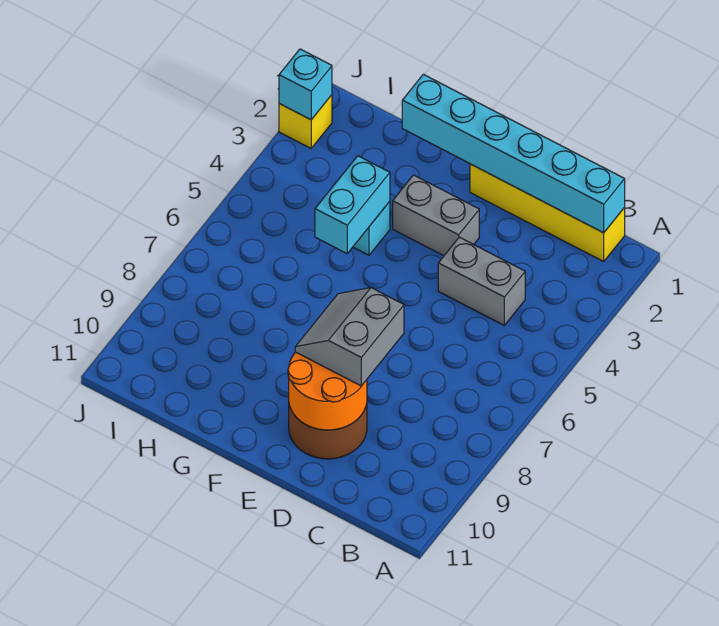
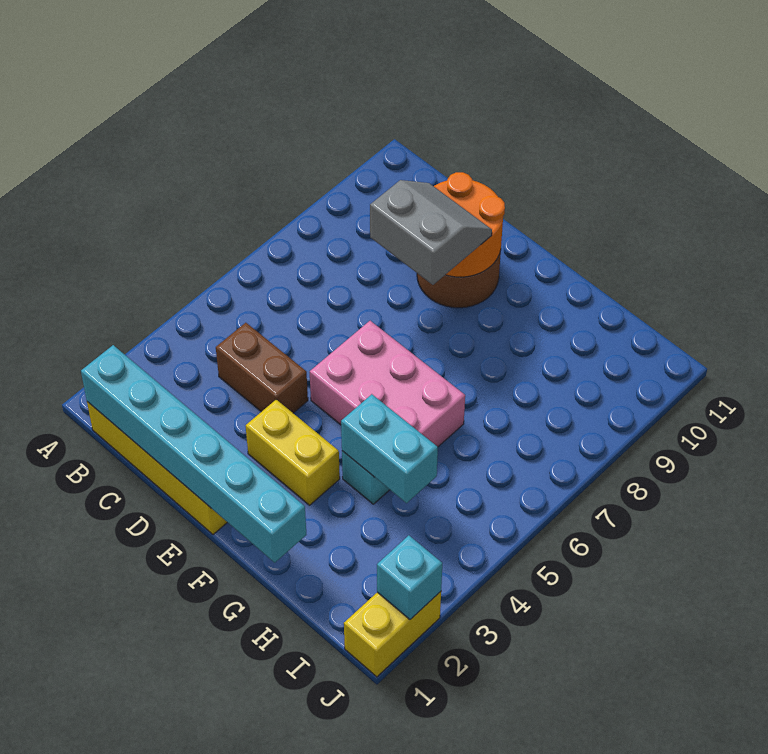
grey 1x2 brick [438,237,525,325] -> brown 1x2 brick [216,323,308,413]
grey 2x2 slope [295,288,404,386] -> grey 2x2 slope turned to [370,180,492,285]
grey 1x2 brick [393,175,479,256] -> yellow 1x2 brick [246,400,340,505]
none -> pink 2x3 brick [310,321,465,447]
cyan 1x2 brick [315,156,390,253] -> cyan 1x2 brick turned to [341,394,438,503]
yellow 1x1 brick [279,95,332,148] -> yellow 1x2 brick [344,592,441,677]

